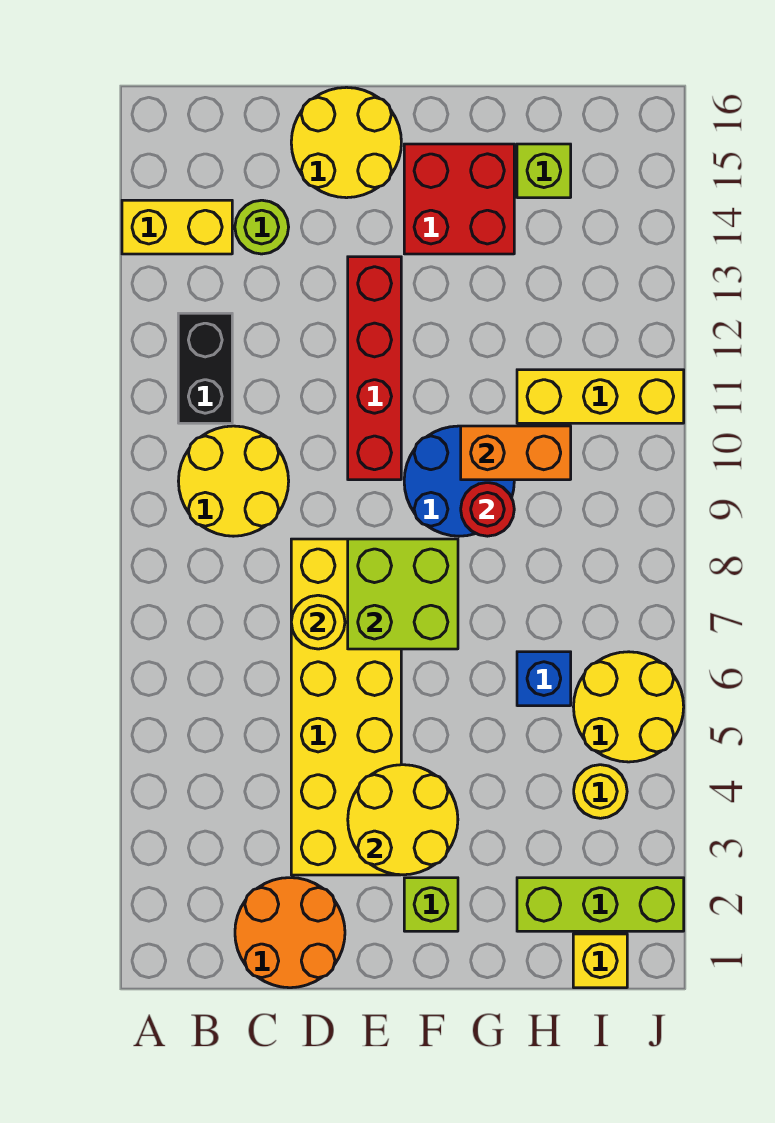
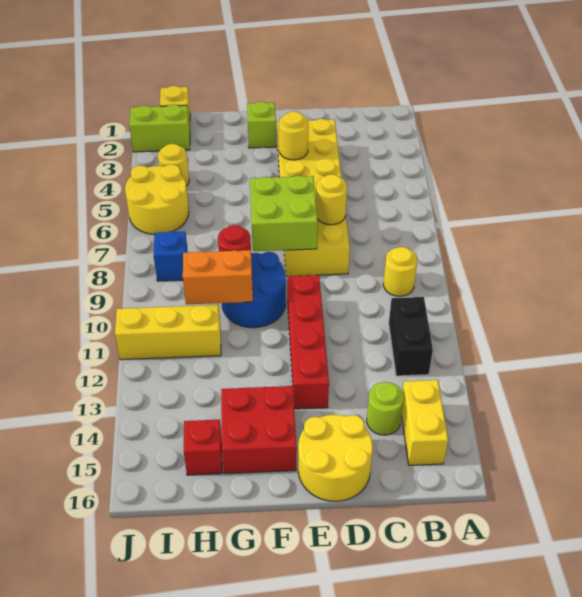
yellow 1x2 brick [122,200,232,254] -> yellow 1x2 brick turned to [402,380,448,465]
yellow 2x2 round brick [178,426,289,536] -> yellow 1x1 round brick [383,247,417,296]
orange 2x2 round brick [235,878,345,988] -> none
yellow 2x2 round brick [348,765,458,875] -> yellow 1x1 round brick [279,111,308,160]
lime 1x3 brick [517,878,684,931] -> lime 1x2 brick [129,104,190,152]
blue 1x1 brick [517,652,571,706] -> blue 1x1 brick moved to [154,231,188,281]
lime 1x1 brick [517,144,571,198] -> red 1x1 brick [184,420,222,475]

